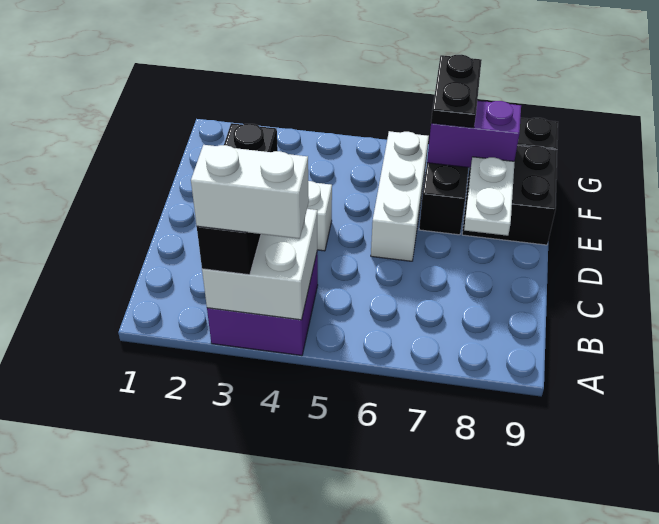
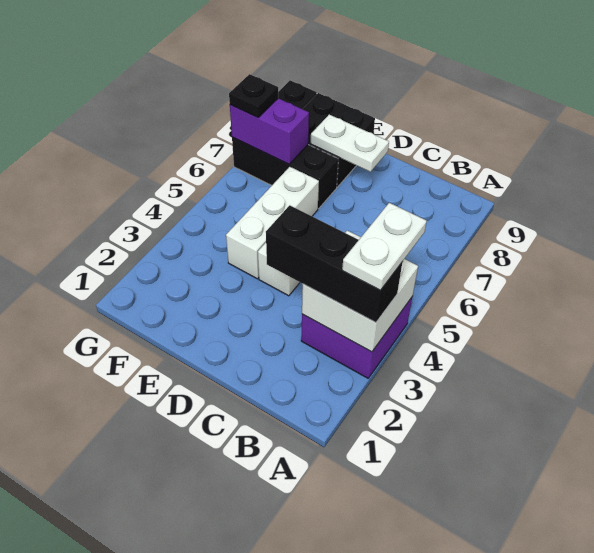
white 1x2 brick [191,145,309,239] -> white 1x2 plate [342,203,427,290]
white 1x3 brick [371,131,429,261] -> white 1x3 brick turned to [226,167,319,279]
purple 1x2 brick [427,101,521,168] -> purple 1x2 brick turned to [230,98,309,164]
black 1x2 plate [431,55,482,128] -> black 1x1 plate [229,74,278,117]

